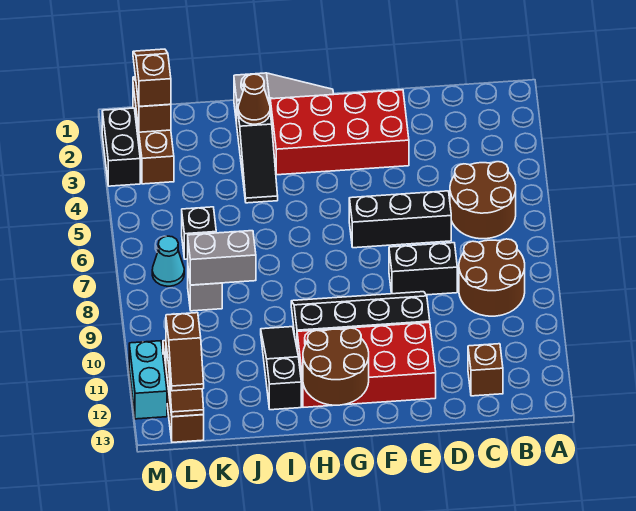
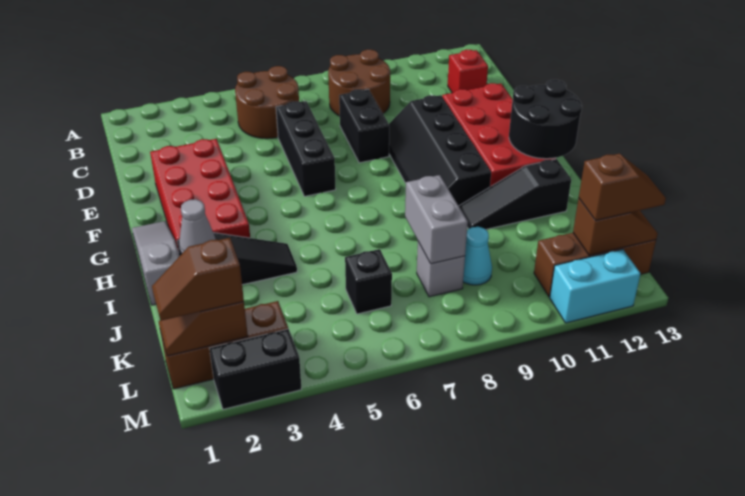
brown 1x1 brick [468,344,503,396] -> red 1x1 brick [448,50,488,93]
brown 2x2 round brick [303,328,369,405] -> black 2x2 round brick [509,80,582,159]
brown 1x1 cone [238,74,270,124] -> grey 1x1 cone [179,199,216,254]
cyan 1x1 cone [152,236,184,286] -> cyan 1x1 cone moved to [463,227,492,285]

